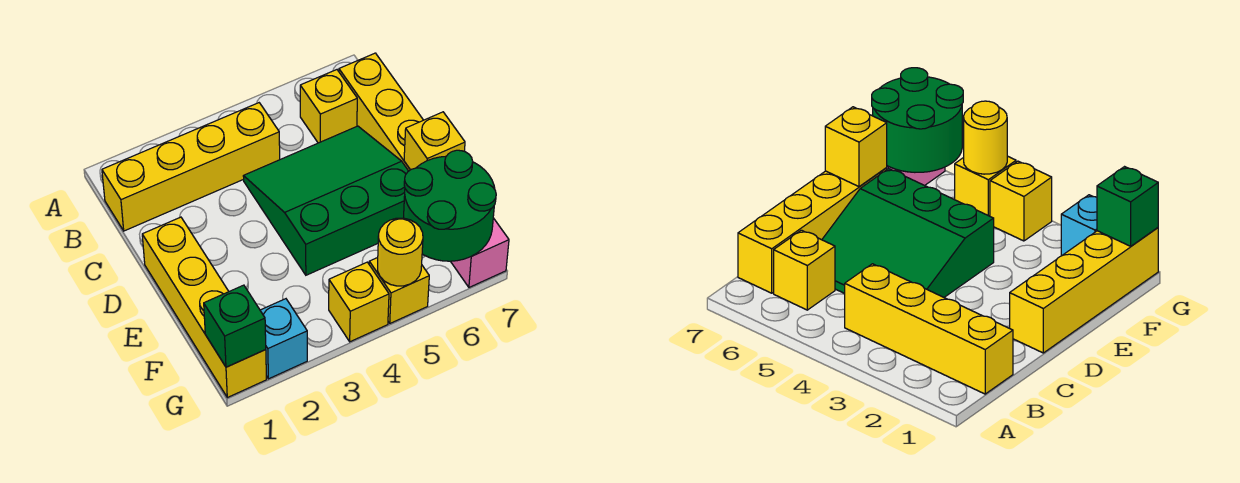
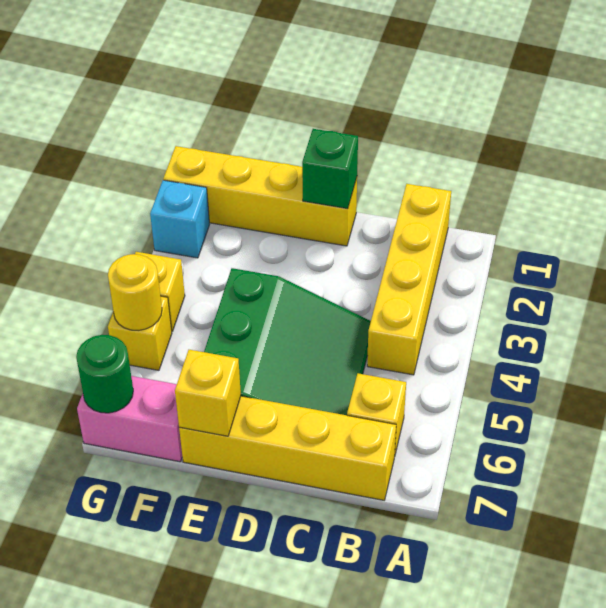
green 2x2 round brick [404,150,496,261] -> green 1x1 round brick [76,335,133,413]
green 1x1 brick [204,285,266,367] -> green 1x1 brick moved to [302,129,358,209]

